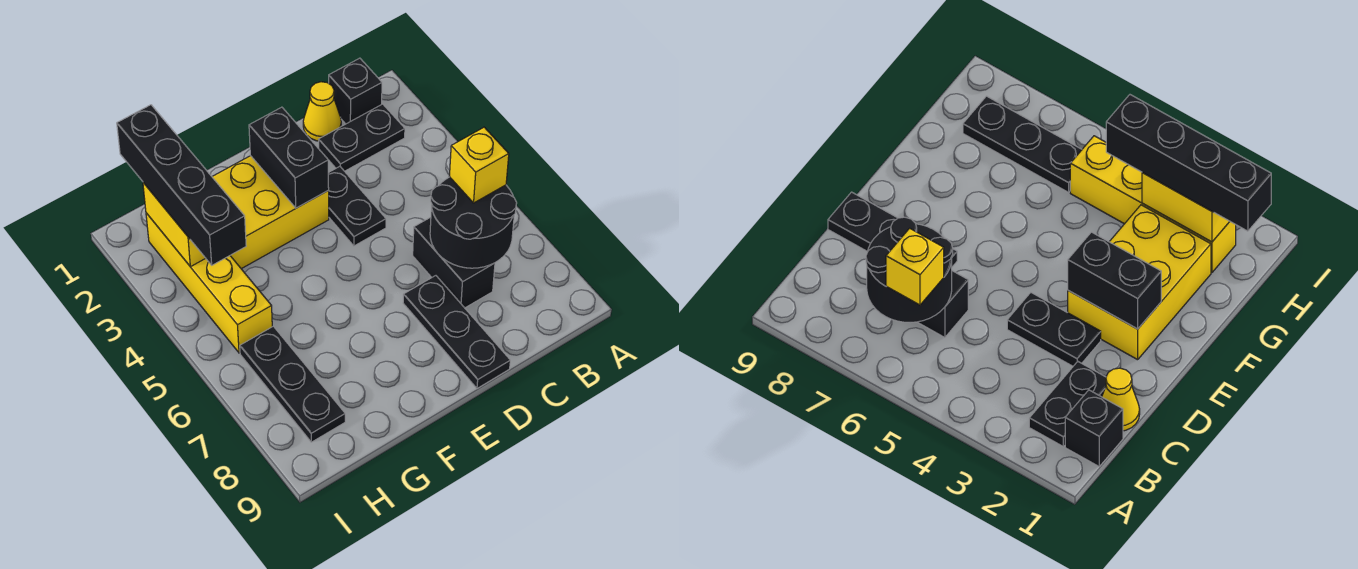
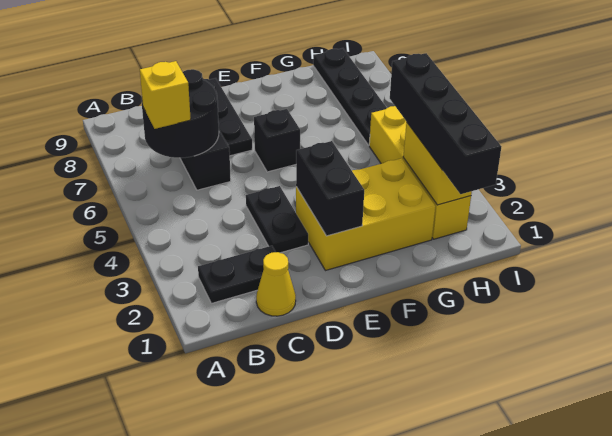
black 1x1 brick [329,58,382,124] -> black 1x1 brick moved to [254,109,300,172]
black 1x3 plate [240,326,345,442] -> black 1x4 plate [313,48,387,145]

